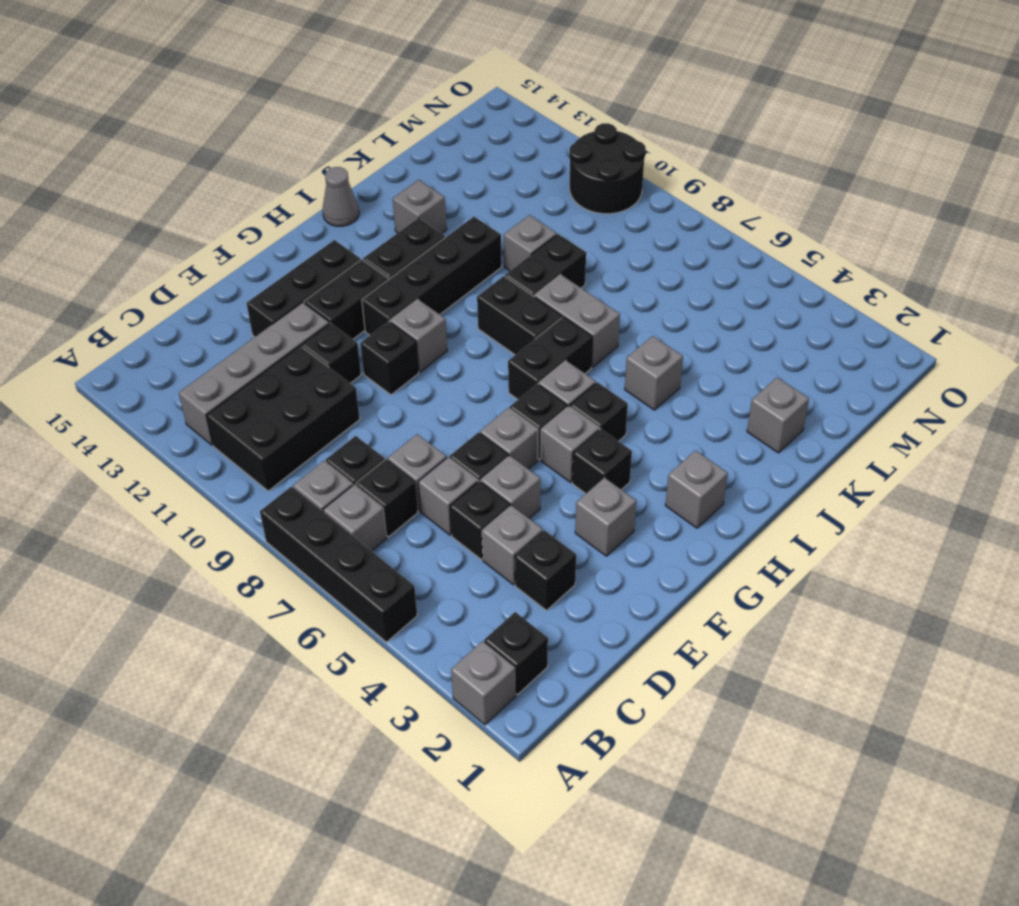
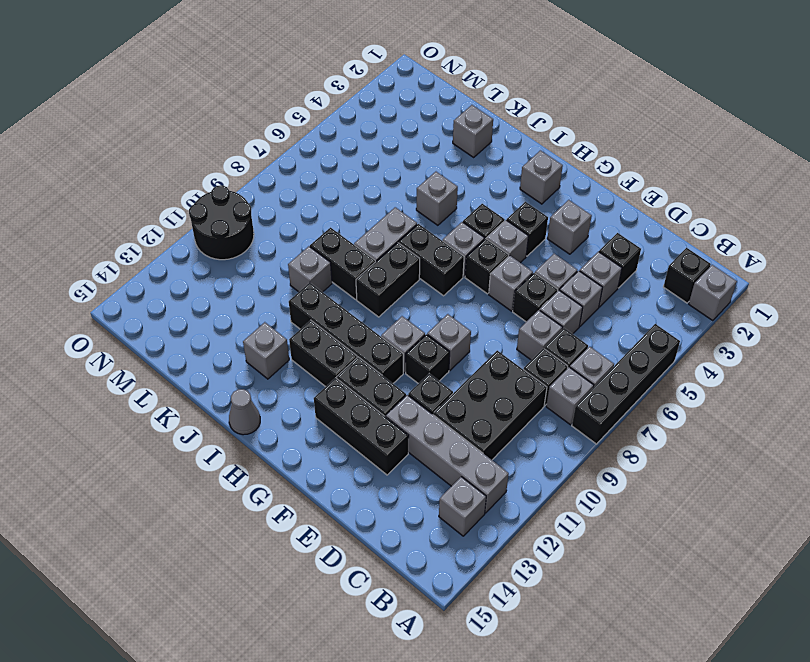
black 2x3 brick [206,346,360,491] -> black 2x3 brick turned to [433,351,547,460]
none -> grey 1x1 brick [439,477,486,536]
black 1x1 brick [450,481,510,560] -> grey 1x1 brick [560,271,603,326]
none -> grey 1x1 brick [427,314,471,371]

